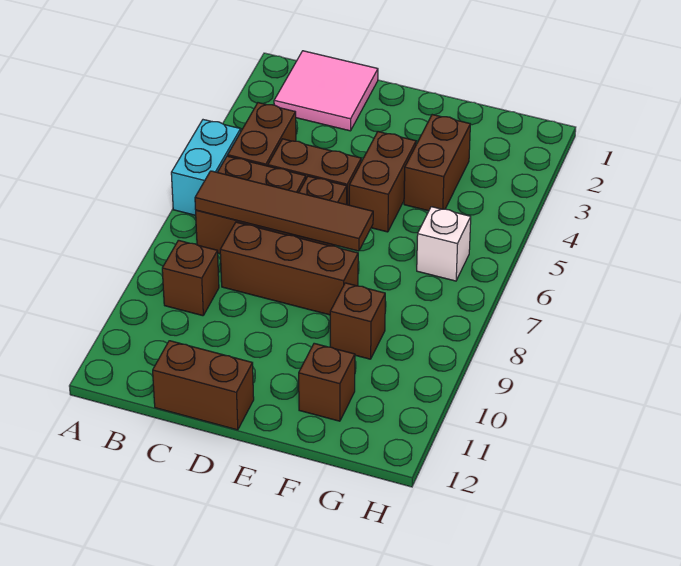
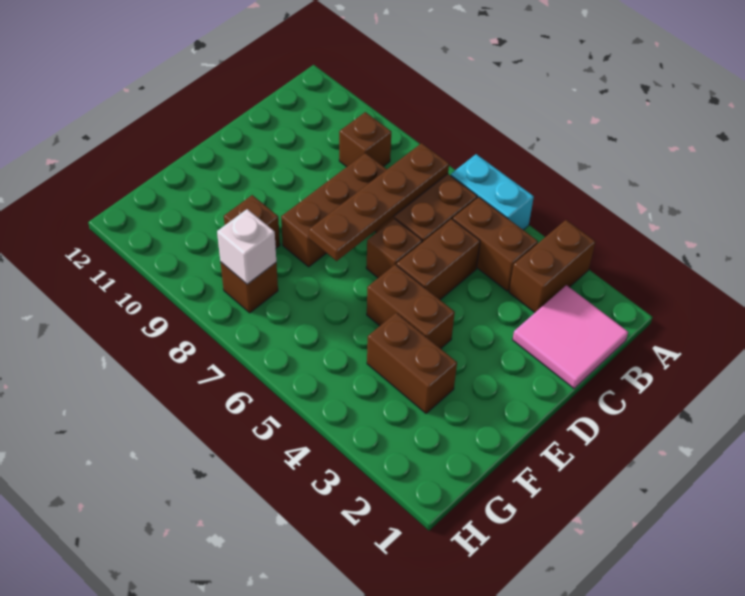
brown 1x4 tile [195,171,373,251] -> brown 1x4 plate [309,143,449,261]
brown 1x2 brick [153,341,254,430] -> brown 1x2 brick moved to [509,220,596,312]
brown 1x1 brick [299,343,355,421] -> brown 1x1 brick moved to [221,263,278,313]
white 1x1 brick [417,207,471,281] -> white 1x1 brick moved to [217,209,276,284]

